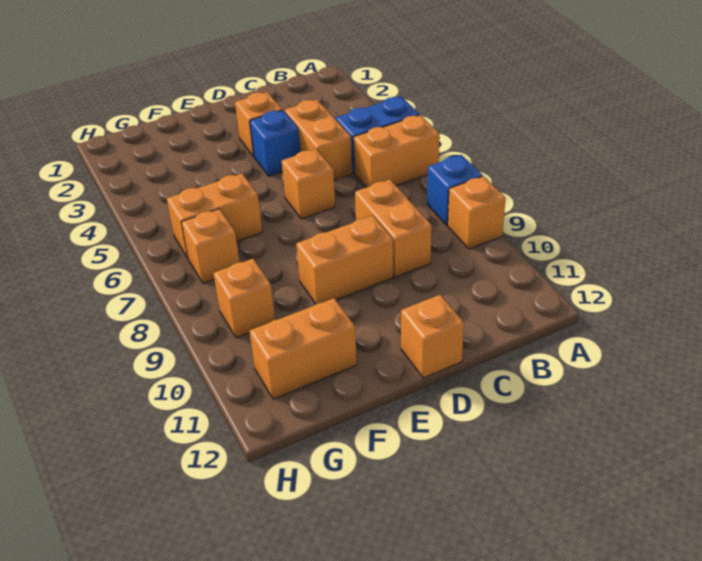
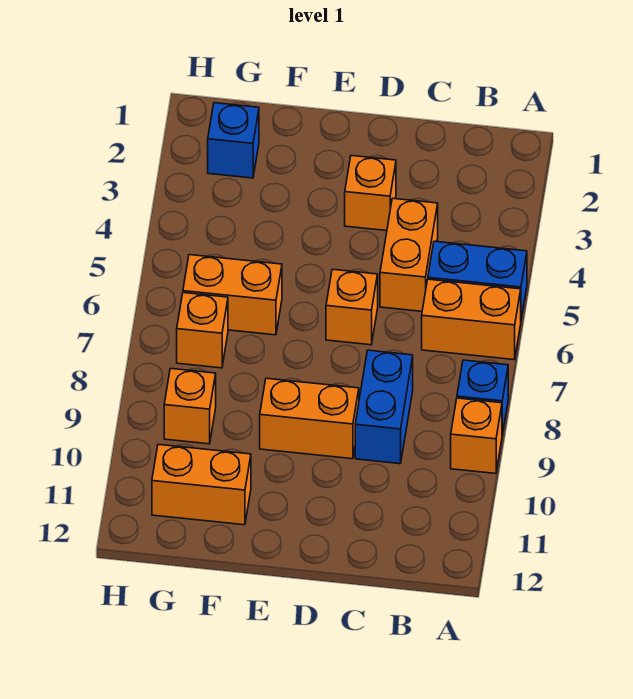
orange 1x2 brick [355,180,432,277] -> blue 1x2 brick [355,350,413,464]
blue 1x1 brick [250,110,300,176] -> blue 1x1 brick moved to [208,103,259,178]
orange 1x1 brick [401,295,464,378] -> none

